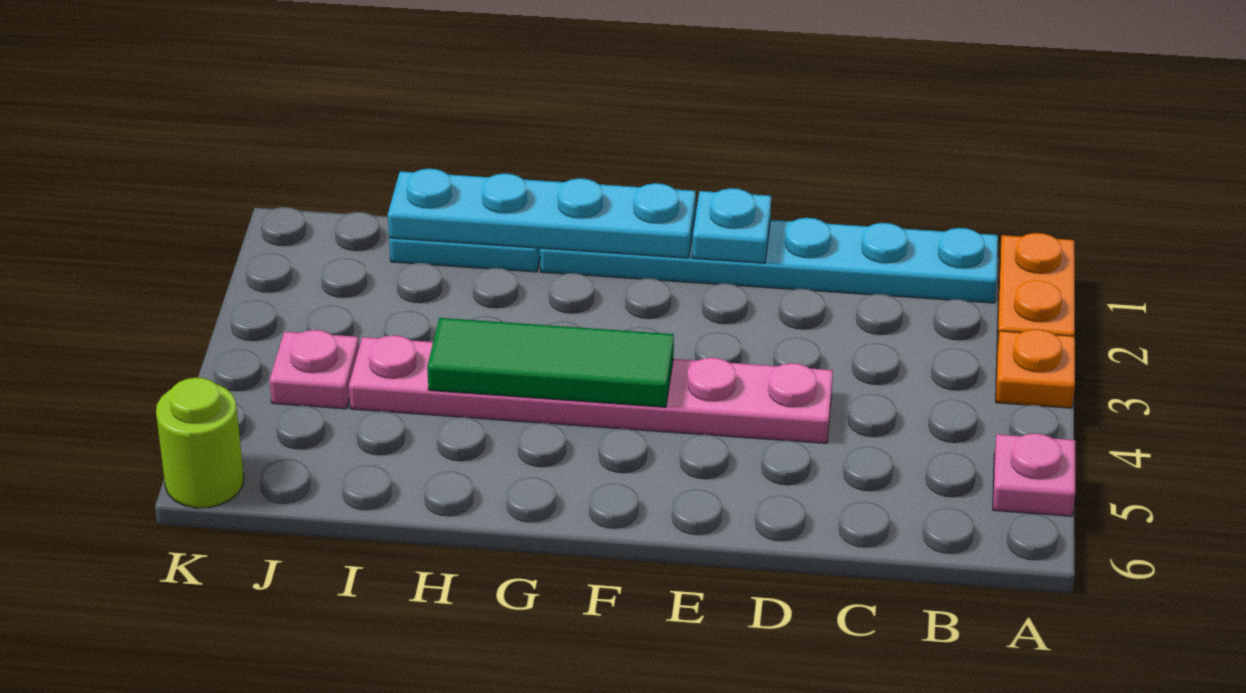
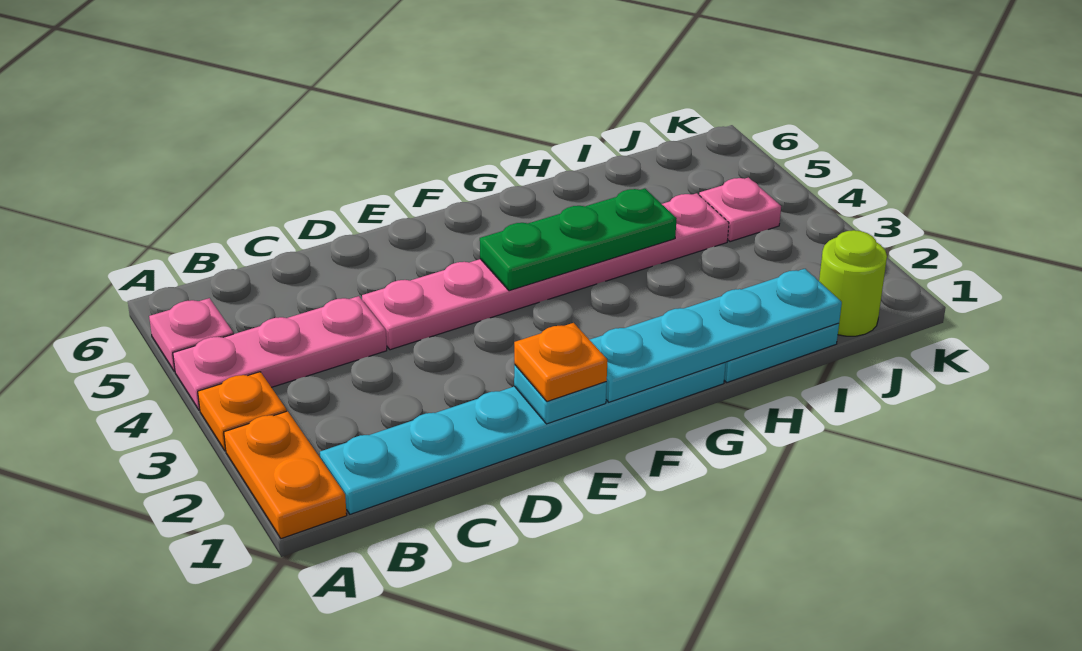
none -> pink 1x3 plate [173,296,387,410]
none -> orange 1x1 plate [514,323,607,402]
green 1x3 tile [427,318,674,407] -> green 1x3 plate [480,188,677,291]
lime 1x1 round brick [156,378,244,508] -> lime 1x1 round brick moved to [819,230,887,336]

